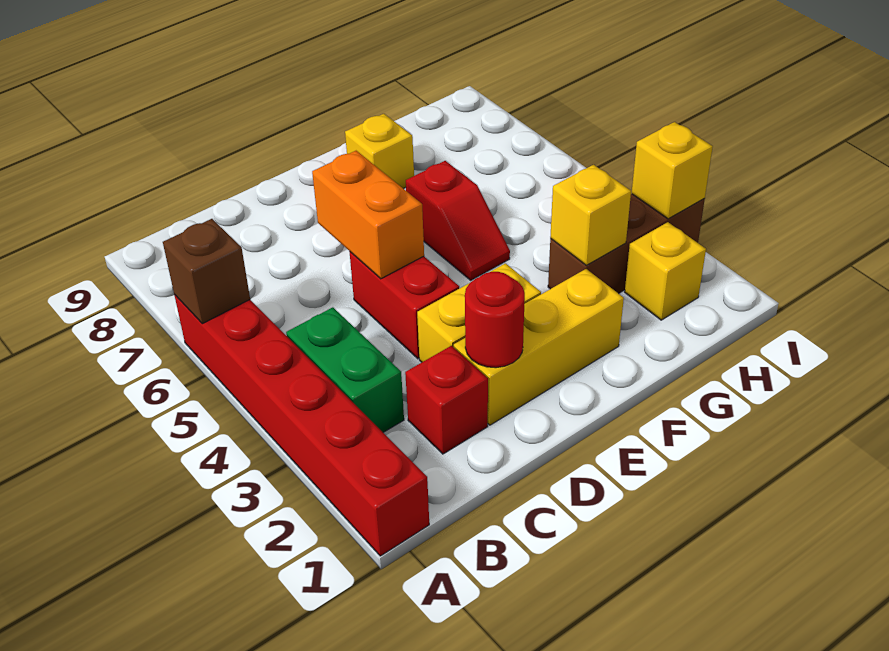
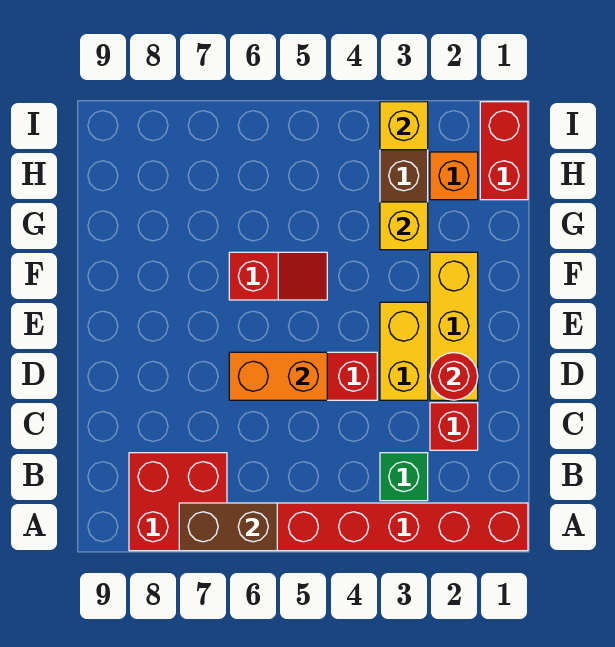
brown 1x1 brick [163,219,250,324] -> brown 1x2 brick [179,503,277,551]
none -> red 2x2 brick [129,453,227,551]
green 1x2 brick [286,307,404,432] -> green 1x1 brick [380,453,428,501]
yellow 1x1 brick [345,114,414,189] -> none
none -> red 1x2 brick [480,102,528,200]
yellow 1x1 brick [625,222,706,320] -> orange 1x1 brick [430,152,478,200]

